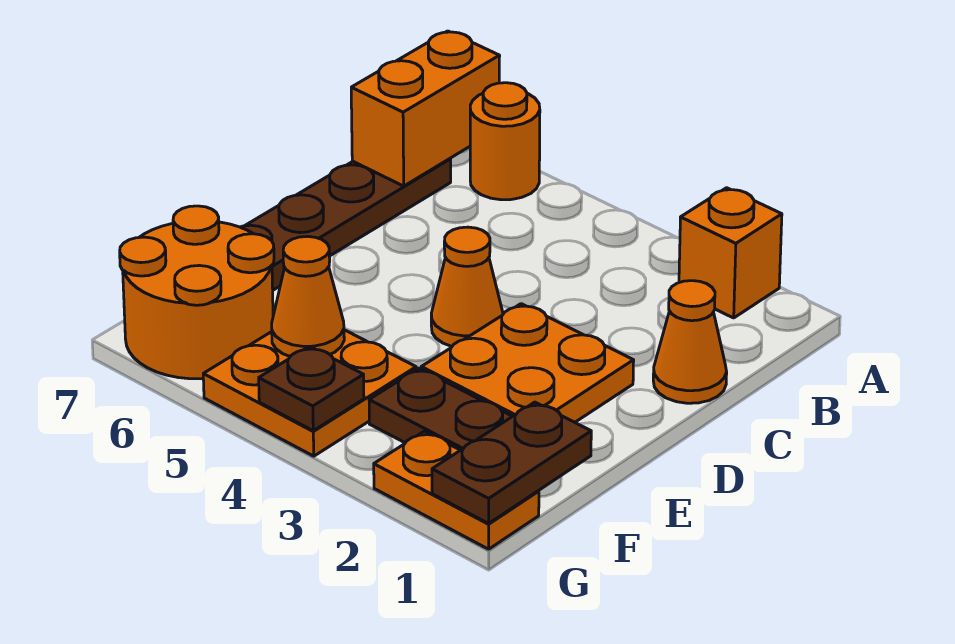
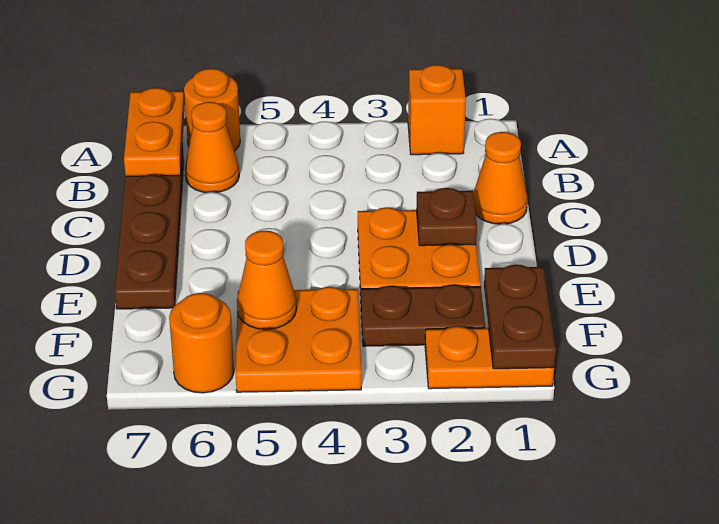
orange 1x2 brick [351,31,500,186] -> orange 1x2 plate [124,88,185,176]
orange 1x1 cone [431,227,503,346] -> orange 1x1 cone moved to [185,102,239,193]
orange 2x2 round brick [120,206,274,379] -> orange 1x1 round brick [169,293,234,393]
brown 1x1 plate [259,346,364,431] -> brown 1x1 plate moved to [416,188,477,246]

